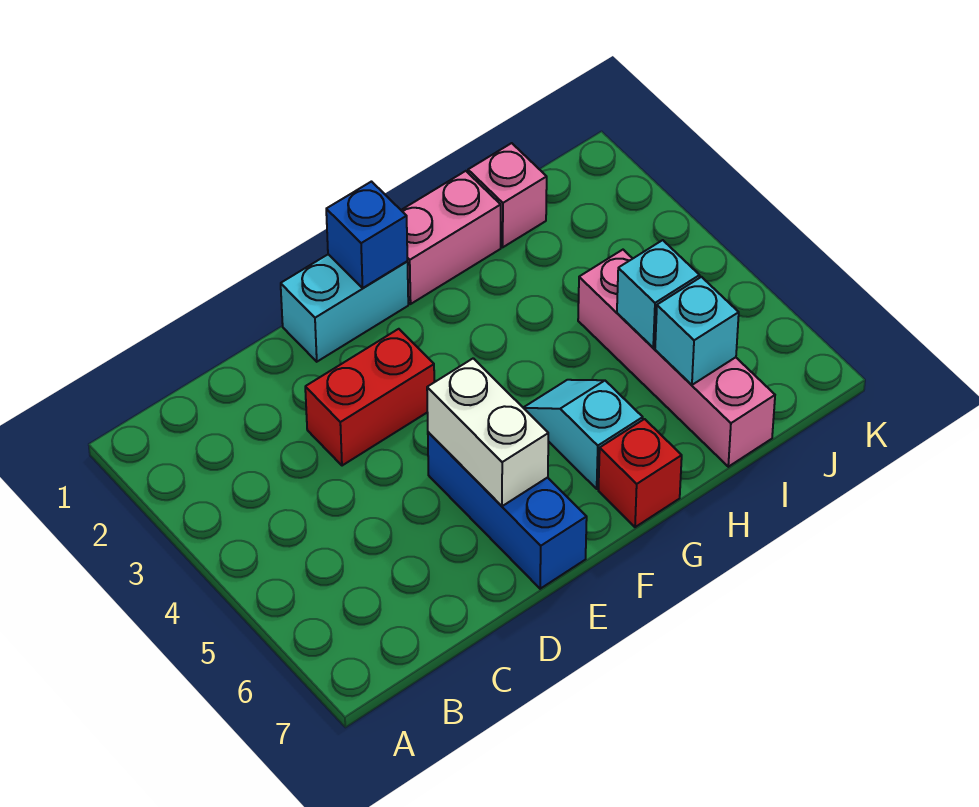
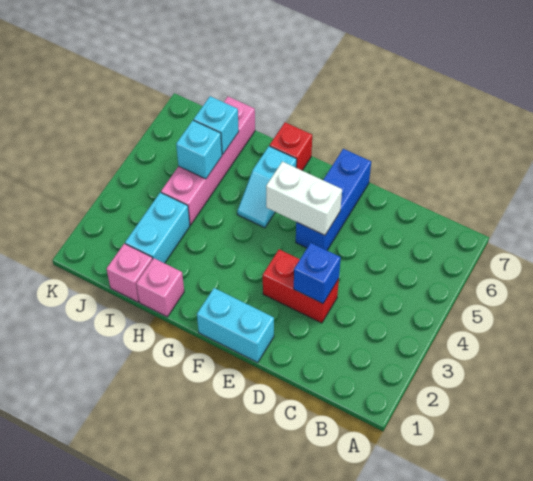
white 1x2 brick [427,358,548,506] -> white 1x2 brick turned to [266,162,342,235]
blue 1x1 brick [326,182,407,288] -> blue 1x1 brick moved to [294,243,341,303]
pink 1x2 brick [401,171,501,304] -> pink 1x1 brick [136,258,184,317]
none -> cyan 1x2 brick [125,192,190,263]

